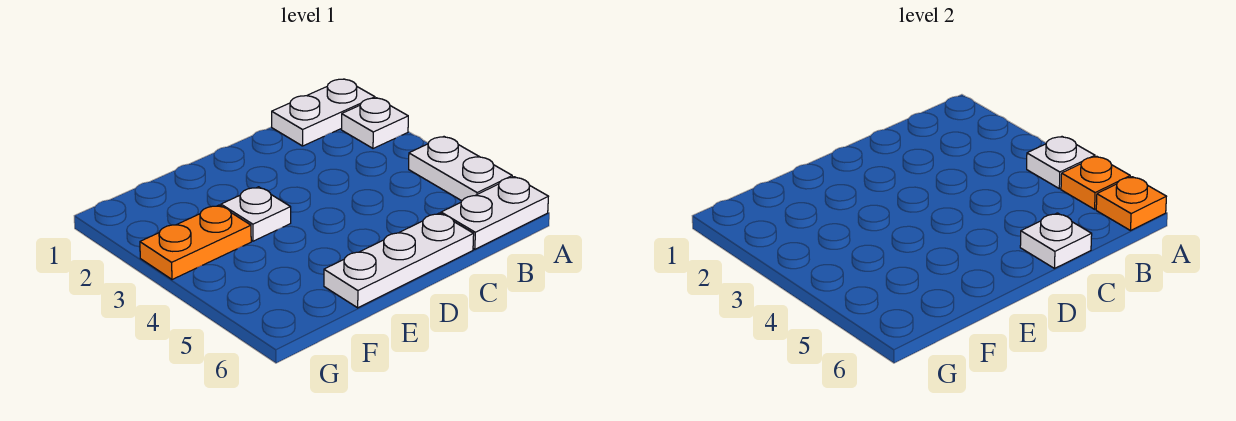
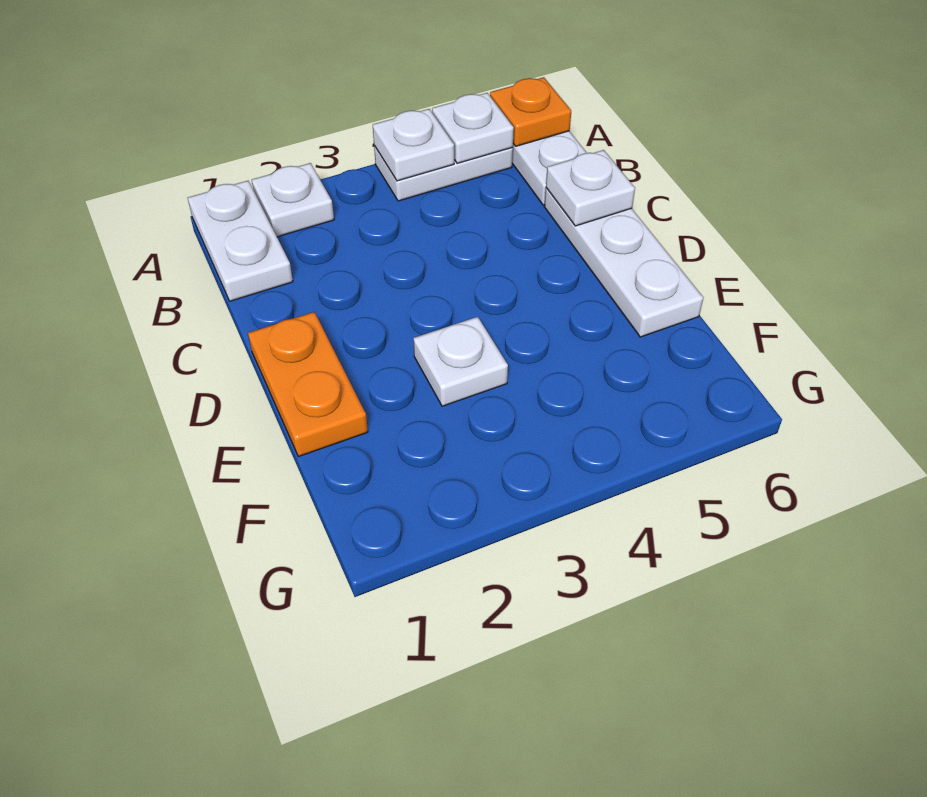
orange 1x1 plate [1061,156,1130,209] -> white 1x1 plate [432,93,514,163]
orange 1x2 plate [140,205,251,280] -> orange 1x2 plate moved to [248,312,368,457]

